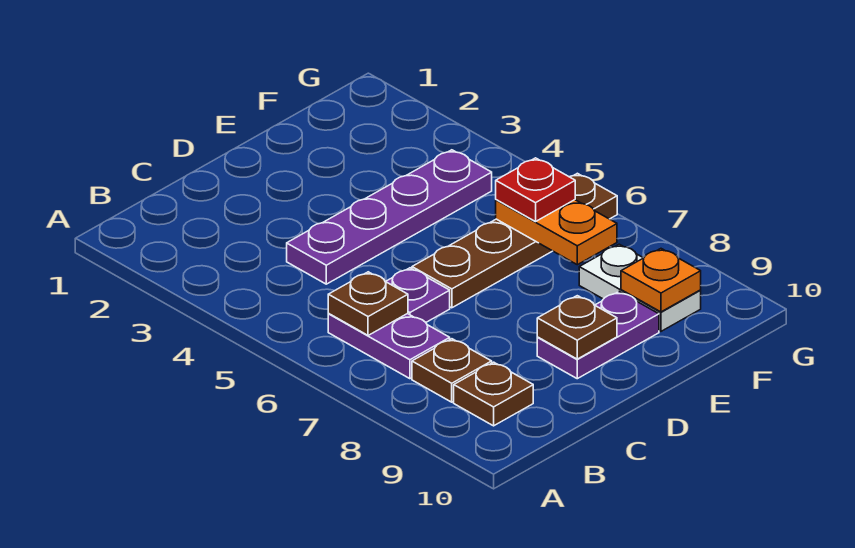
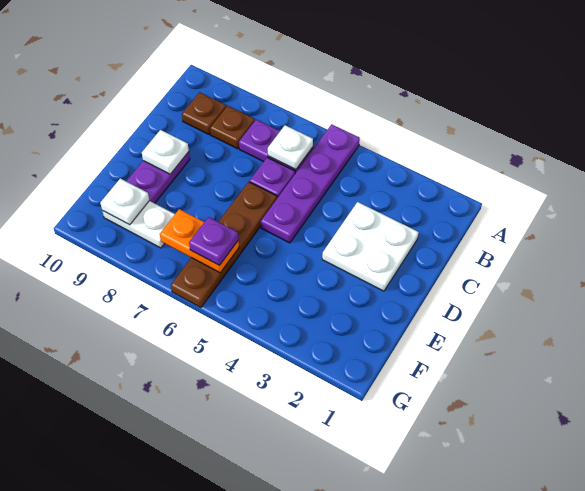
brown 1x1 plate [328,272,408,335] -> white 1x1 plate [268,125,313,170]
none -> white 2x2 plate [322,202,419,291]
purple 1x4 plate [287,150,492,284] -> purple 1x4 plate moved to [261,124,360,243]
brown 1x1 plate [537,296,617,359] -> white 1x1 plate [142,130,189,174]
red 1x1 plate [496,158,575,222] -> purple 1x1 plate [189,217,239,265]
orange 1x1 plate [621,249,701,312] -> white 1x1 plate [100,179,149,225]

